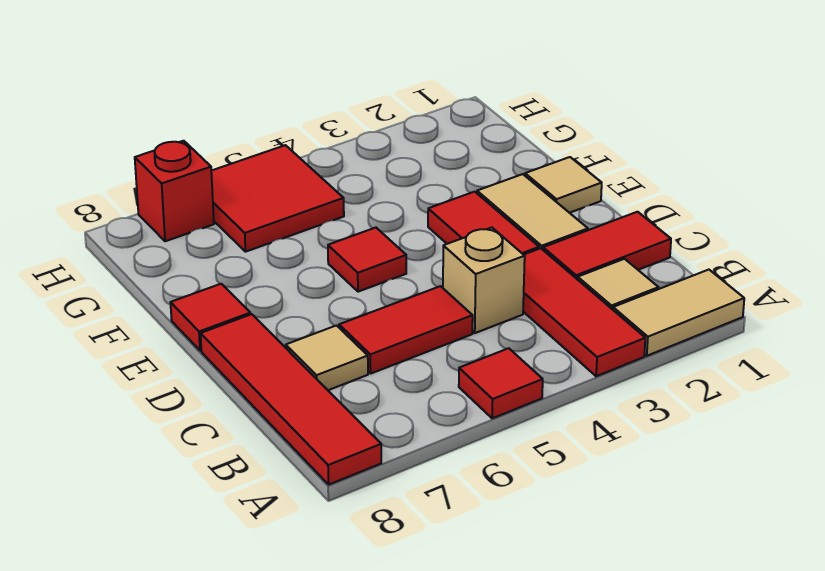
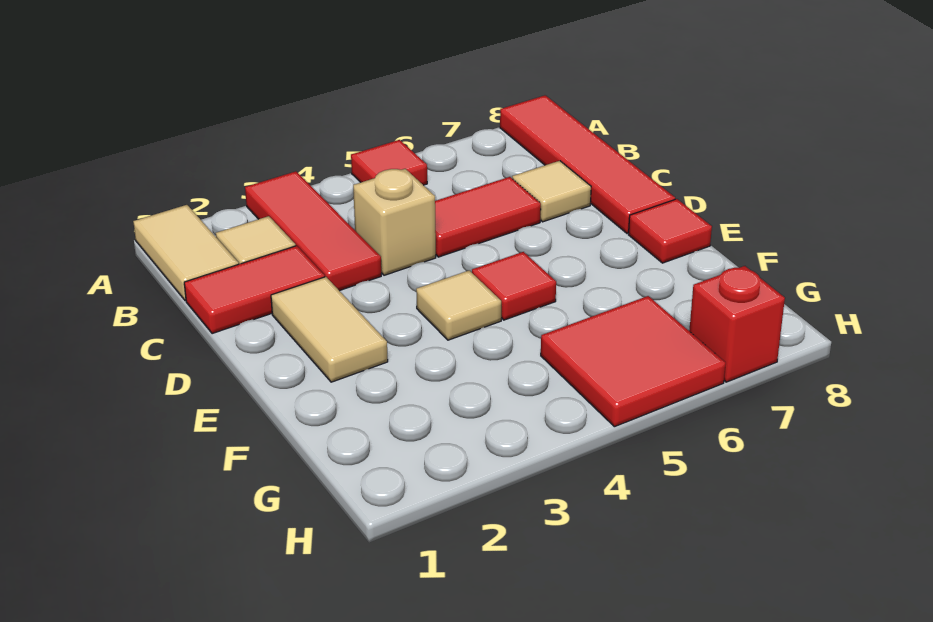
tan 1x2 tile [613,270,744,356] -> tan 1x2 tile turned to [133,205,239,301]
red 1x2 tile [428,192,539,255] -> none
tan 1x1 tile [525,157,602,213] -> tan 1x1 tile moved to [416,270,501,340]

